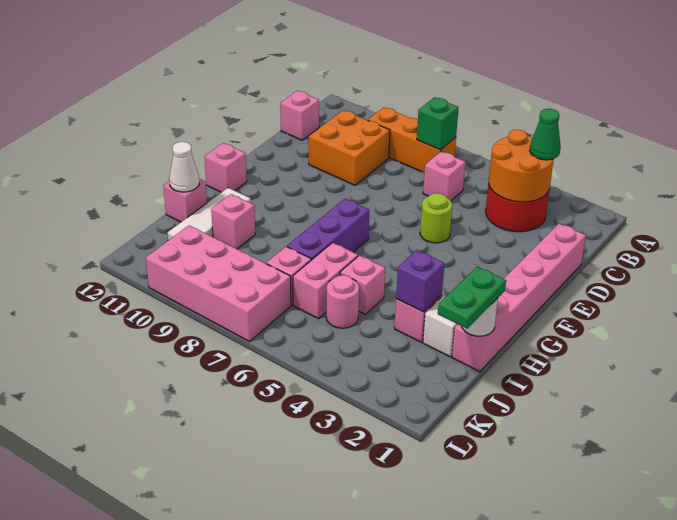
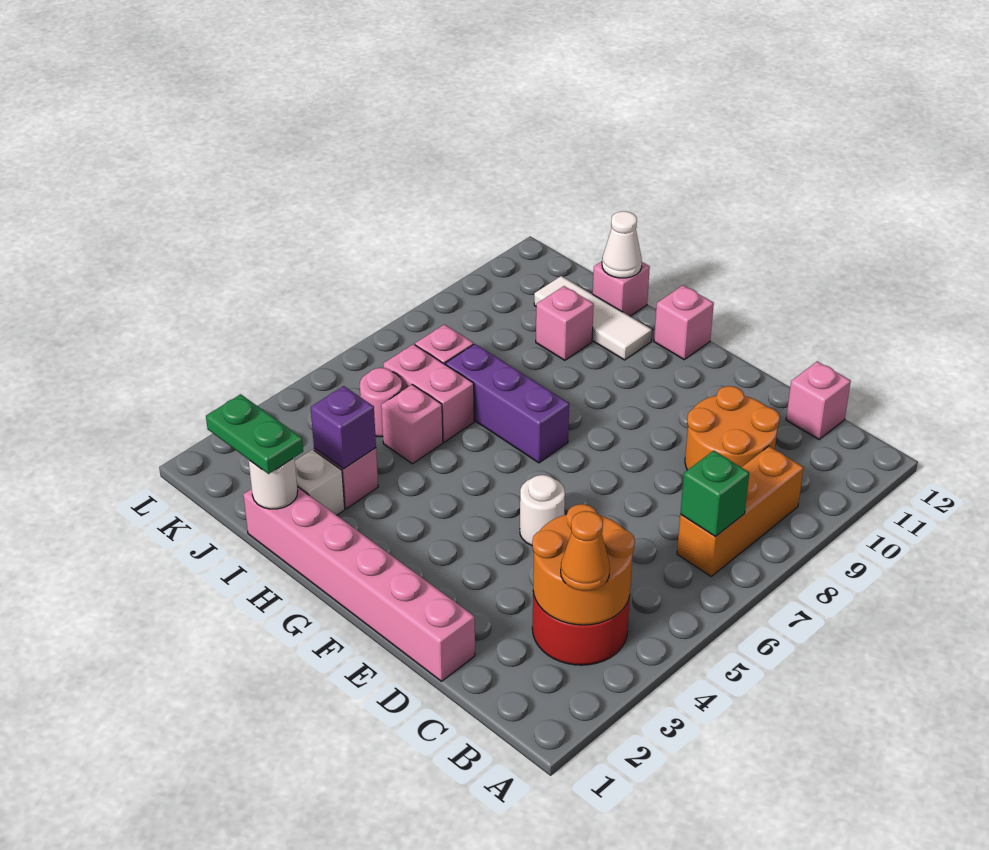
green 1x1 cone [530,109,561,160] -> orange 1x1 cone [561,511,610,591]
pink 1x1 brick [423,151,465,201] -> none
orange 2x2 brick [309,110,390,185] -> orange 2x2 round brick [685,386,780,470]
lime 1x1 round brick [420,193,452,243] -> white 1x1 round brick [520,475,565,545]
pink 2x4 brick [146,225,291,341] -> none

